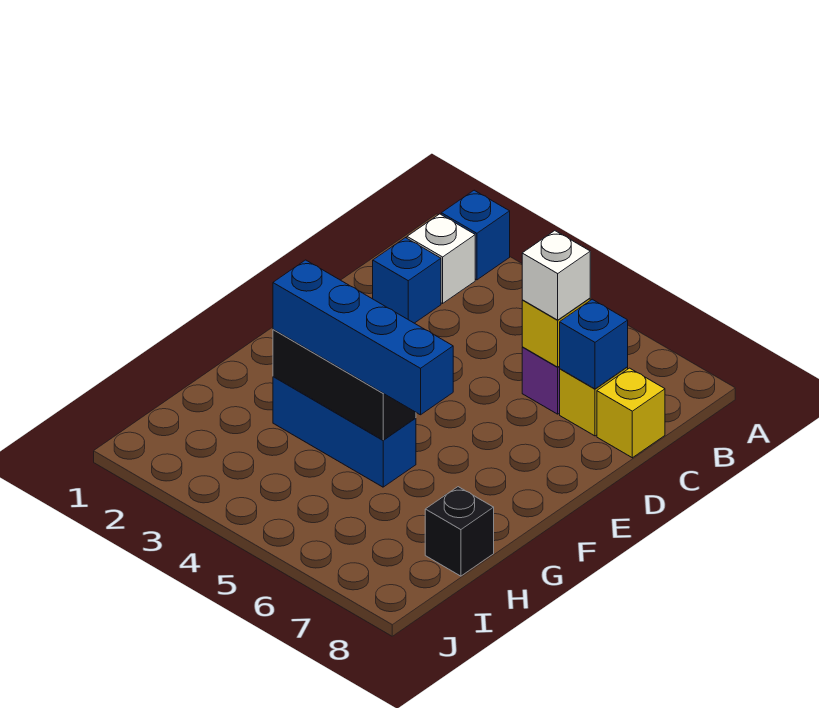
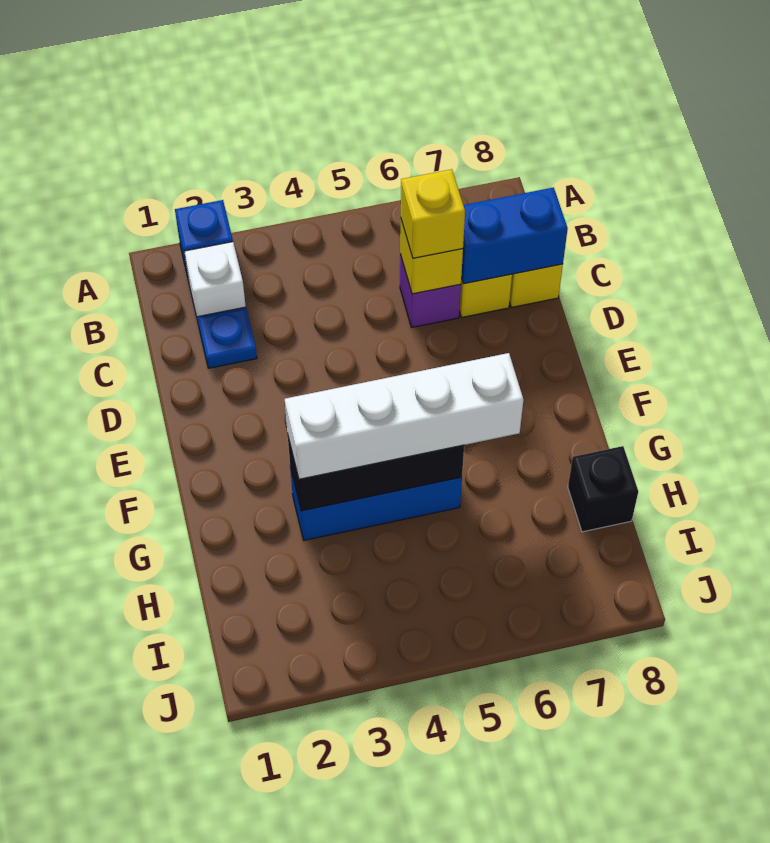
blue 1x1 brick [373,238,441,323] -> blue 1x1 plate [197,307,257,368]
white 1x1 brick [522,231,590,320] -> yellow 1x1 brick [401,169,465,258]
blue 1x1 brick [560,299,628,389] -> blue 1x2 brick [461,187,568,284]
blue 1x4 brick [273,260,453,415] -> white 1x4 brick [285,353,523,479]

